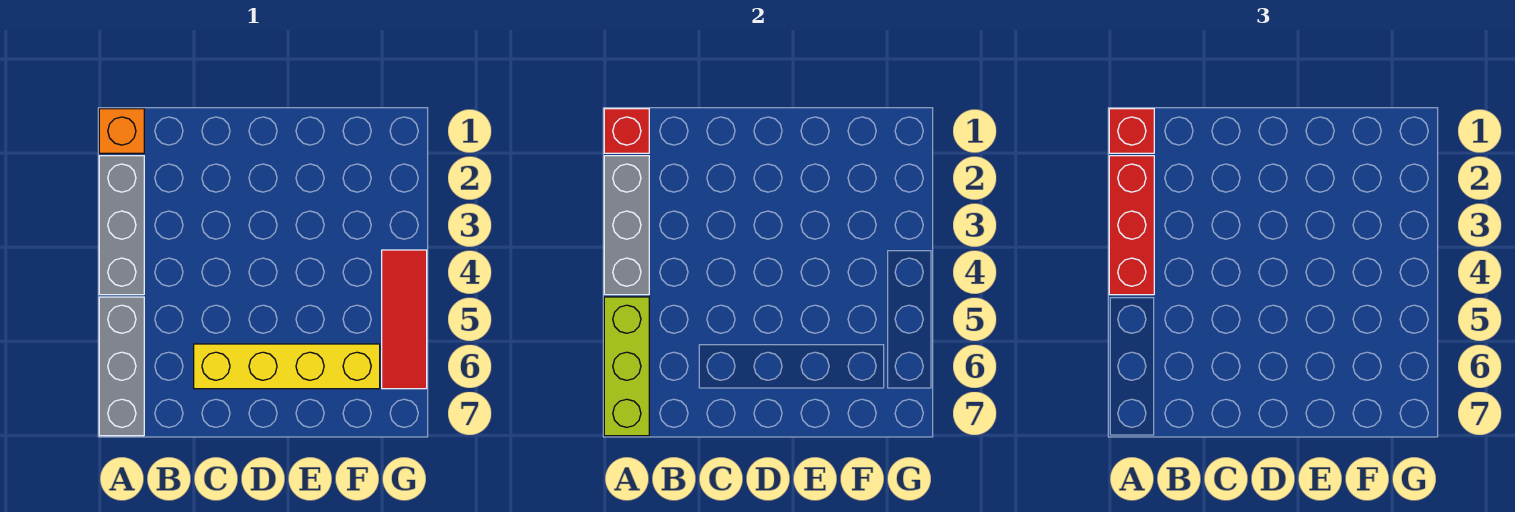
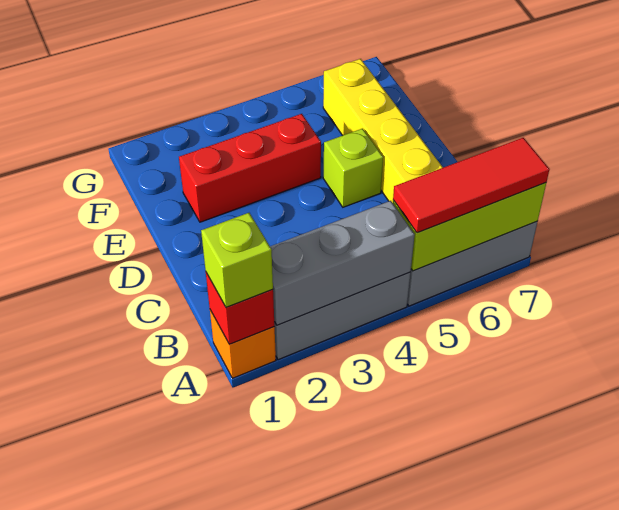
red 1x1 brick [1109,109,1154,153] -> lime 1x1 brick [201,213,273,308]
red 1x3 brick [1109,156,1154,295] -> red 1x3 brick moved to [179,114,321,222]
none -> lime 1x1 brick [323,129,383,207]
red 1x3 tile [382,250,427,389] -> red 1x3 tile moved to [393,138,550,233]

